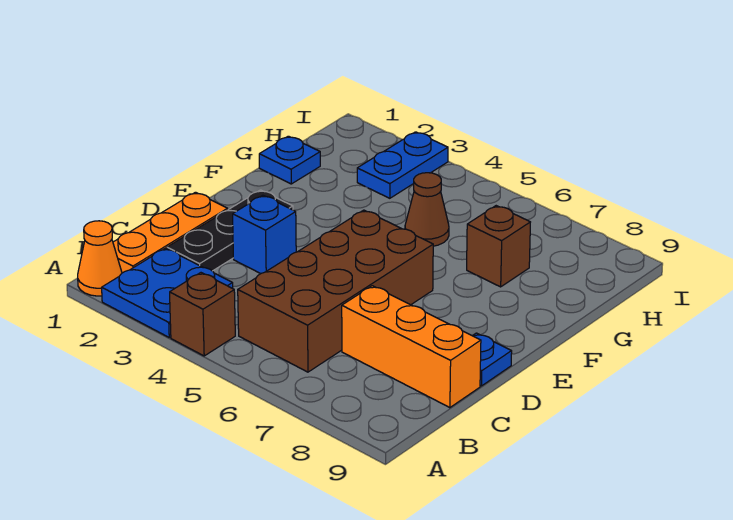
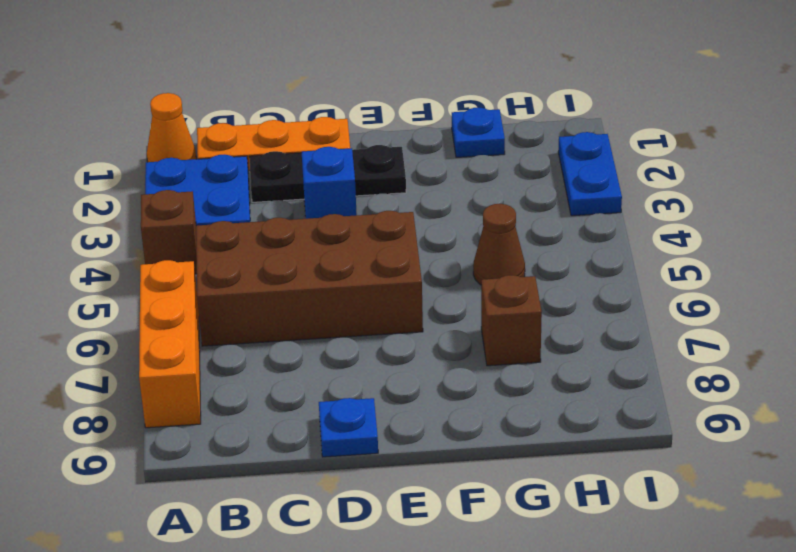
orange 1x3 brick [342,286,481,408] -> orange 1x3 brick moved to [139,260,201,428]
blue 1x2 plate [357,132,448,198] -> blue 1x2 plate turned to [558,132,622,216]

